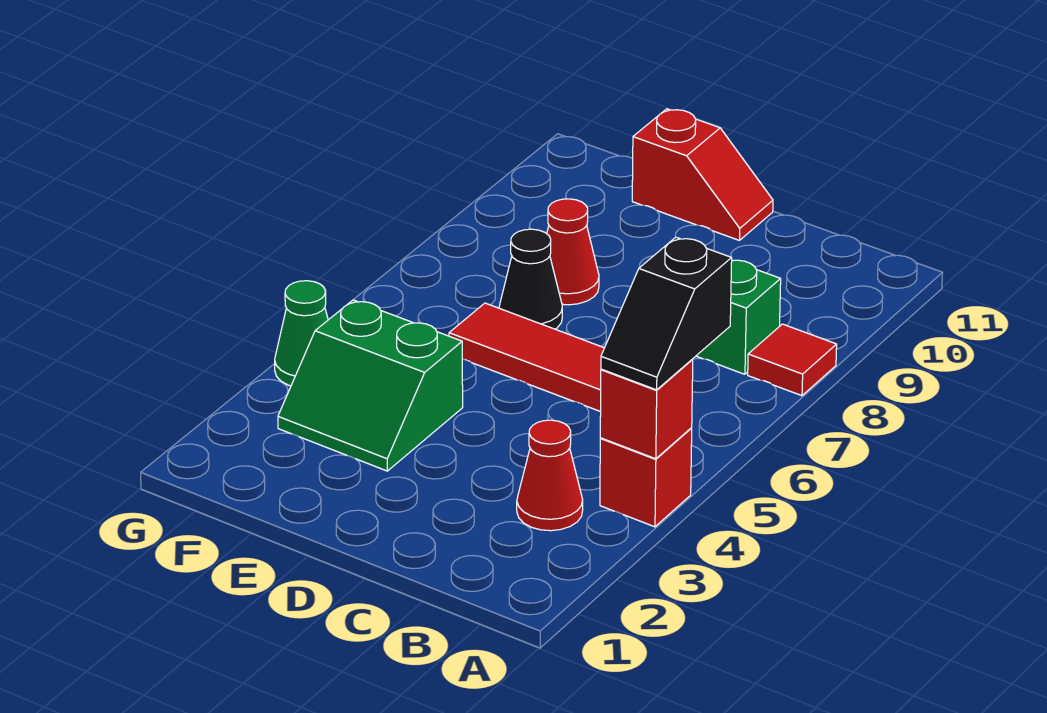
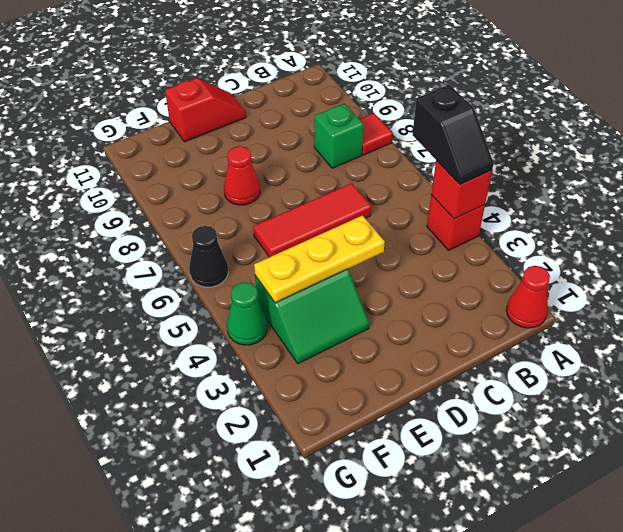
red 1x1 cone [517,420,583,531] -> red 1x1 cone moved to [506,266,550,328]
none -> yellow 1x3 plate [254,216,385,303]
black 1x1 cone [499,229,562,329] -> black 1x1 cone moved to [189,226,228,287]

